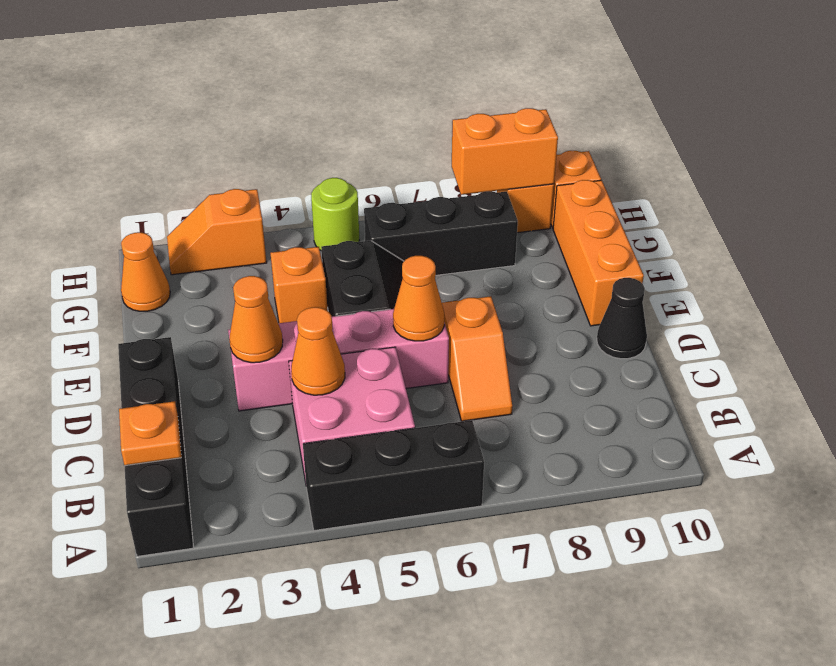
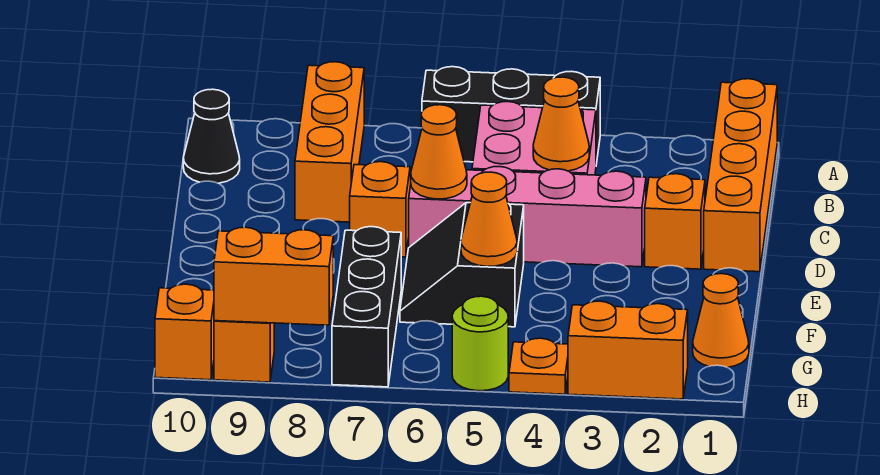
black 1x4 brick [118,337,193,556] -> orange 1x4 brick [704,79,777,272]
orange 1x1 plate [119,401,181,466] -> orange 1x1 plate moved to [509,338,568,394]
orange 1x1 cone [229,276,283,363] -> orange 1x1 cone moved to [461,172,517,267]
black 1x1 cone [597,278,647,359] -> black 1x1 cone moved to [183,89,240,183]
orange 1x3 brick [553,180,644,326] -> orange 1x3 brick moved to [295,62,364,222]
orange 1x1 brick [270,247,328,323] -> orange 1x1 brick moved to [645,174,705,269]
black 1x3 brick [364,191,518,275] -> black 1x3 brick turned to [332,227,401,387]
orange 1x2 slope [167,189,267,275] -> orange 1x2 brick [568,301,688,399]

